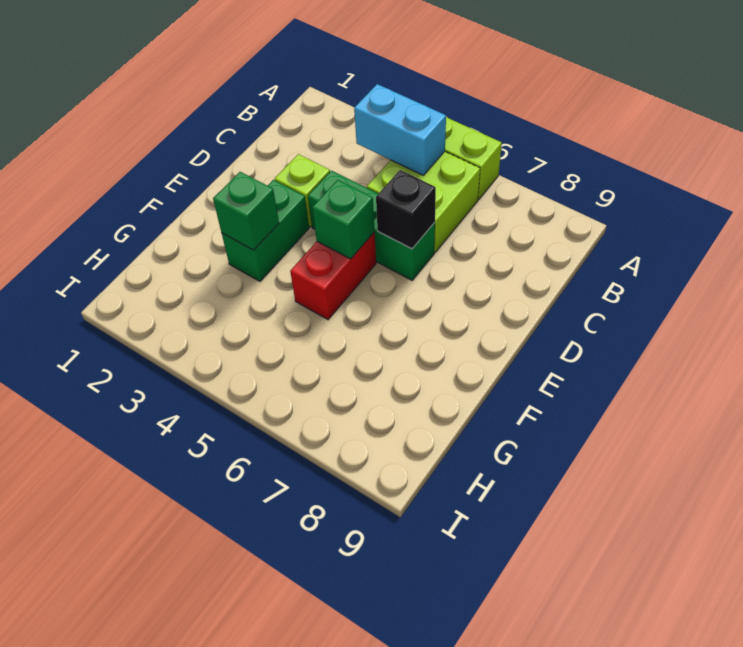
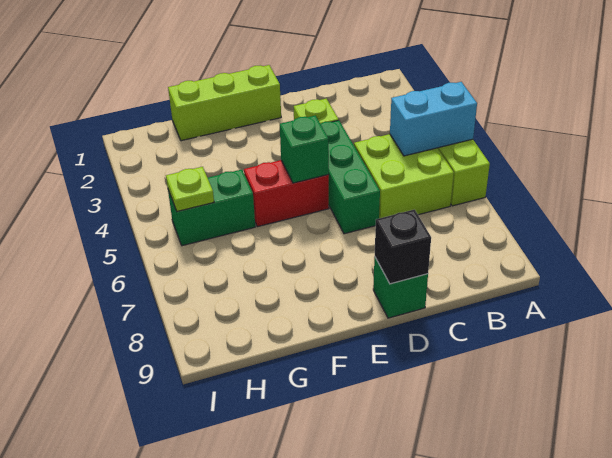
cyan 1x2 brick [354,84,446,175] -> cyan 1x2 brick turned to [390,82,477,156]
black 1x1 brick [376,170,436,249] -> black 1x1 brick moved to [375,210,431,284]
none -> lime 1x3 brick [168,65,281,141]
green 1x2 brick [222,180,309,281] -> green 1x2 brick moved to [168,170,255,246]
green 1x1 brick [213,172,279,250] -> green 1x1 brick moved to [373,257,428,318]
none -> lime 1x1 plate [166,167,214,211]

